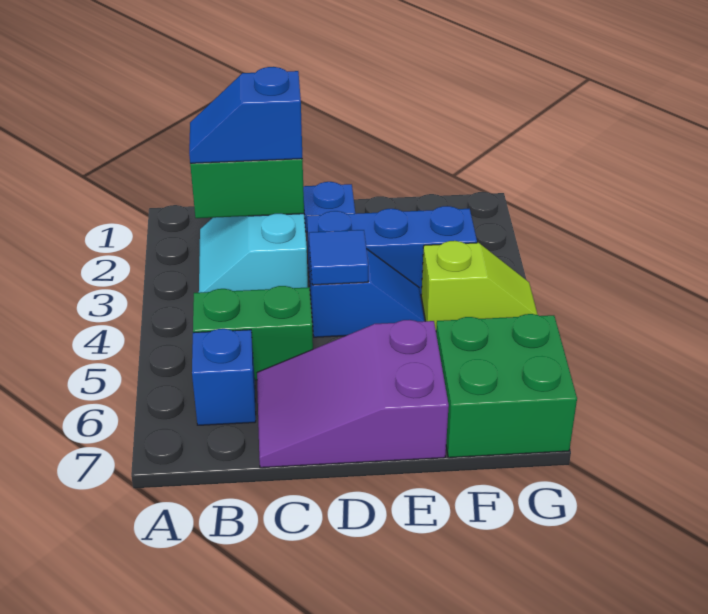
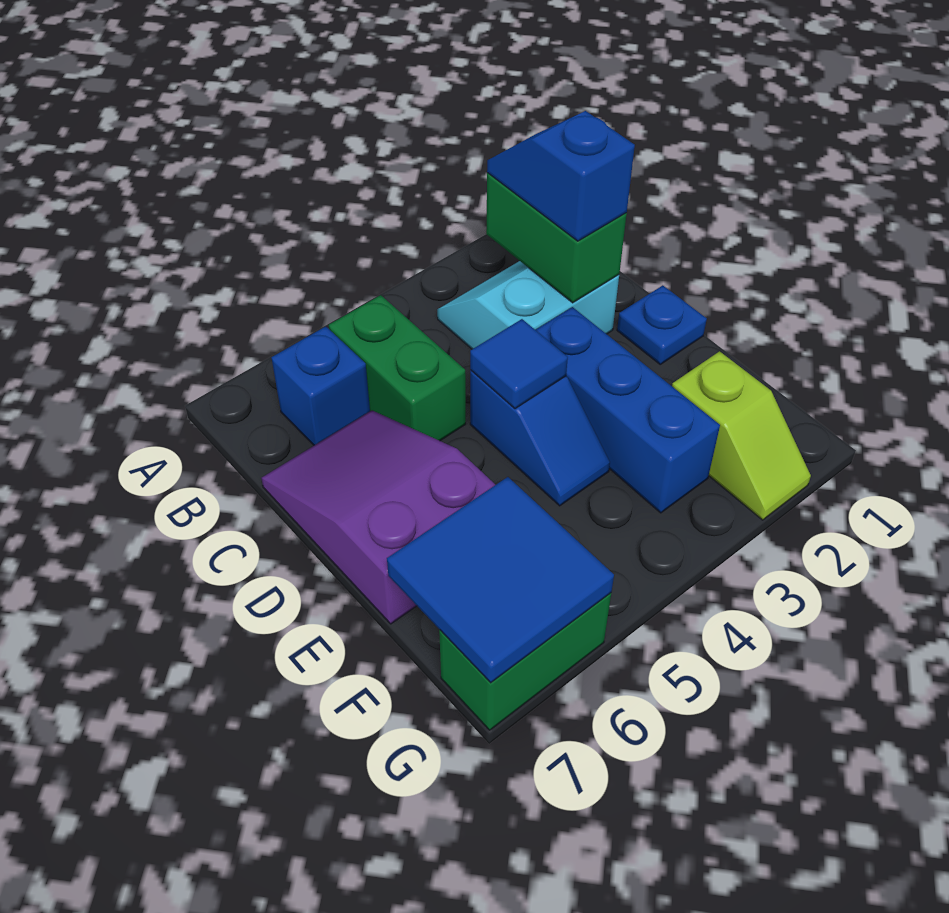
lime 1x2 slope [421,241,538,330] -> lime 1x2 slope moved to [672,351,811,520]
green 2x2 brick [436,314,577,458] -> green 1x2 brick [439,593,611,730]
none -> blue 2x2 tile [387,477,614,683]

